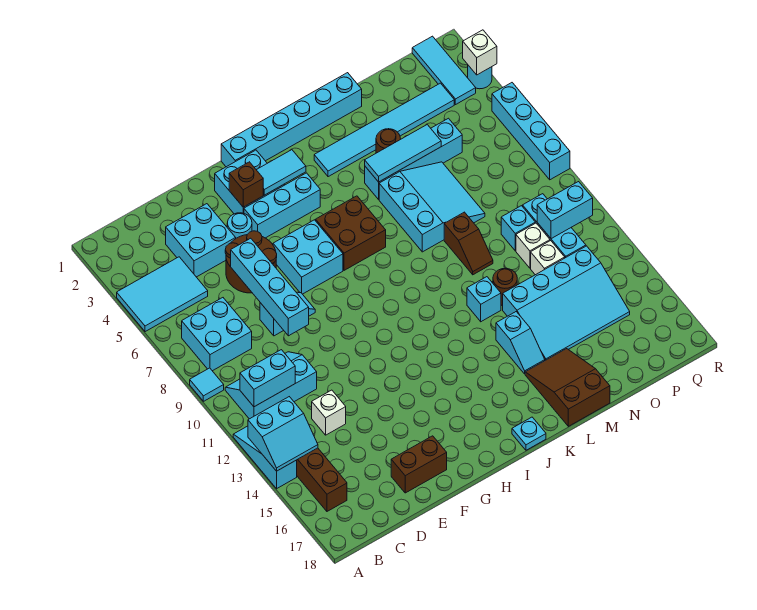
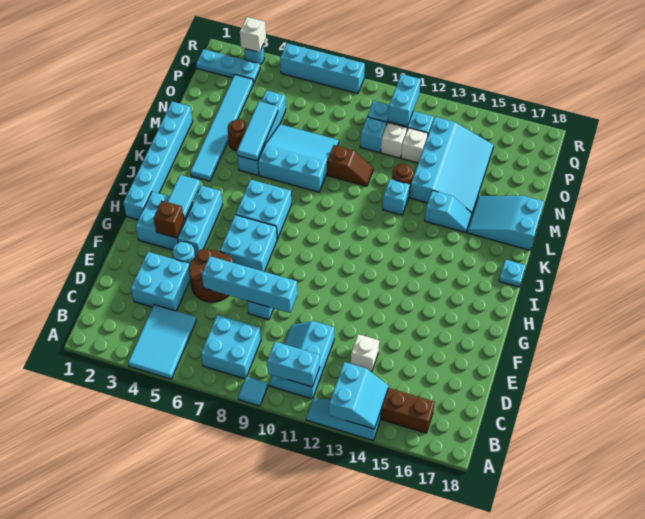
cyan 1x2 brick [240,350,295,407] -> cyan 1x2 brick turned to [267,342,320,387]
brown 1x2 brick [391,436,447,493] -> none
brown 2x2 brick [316,196,386,270] -> cyan 2x2 brick [236,179,291,239]
brown 2x3 slope [525,349,610,426] -> cyan 2x3 slope [467,196,544,250]
cyan 1x3 tile [412,36,476,105] -> cyan 1x3 plate [196,49,260,83]

